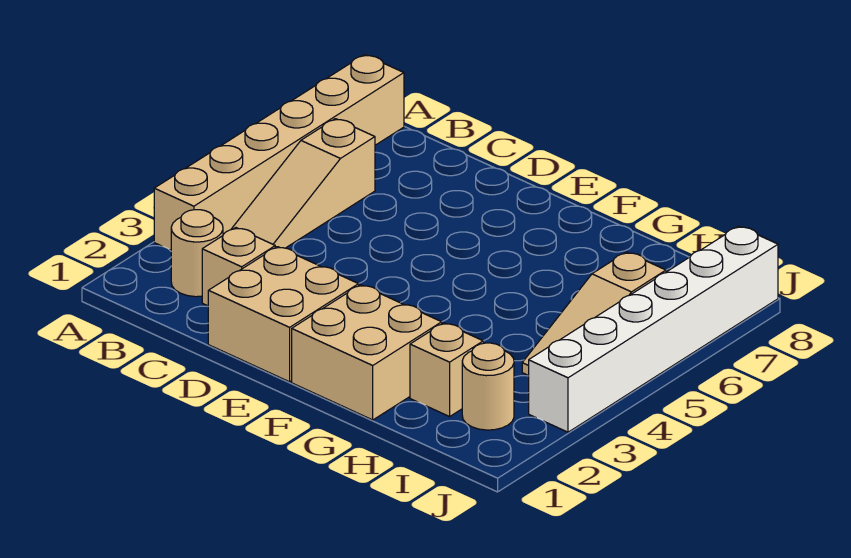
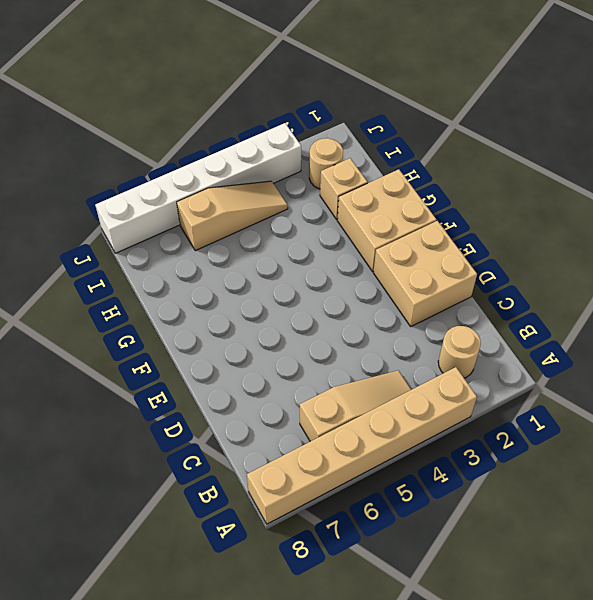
tan 1x1 brick [202,228,275,306] -> none

